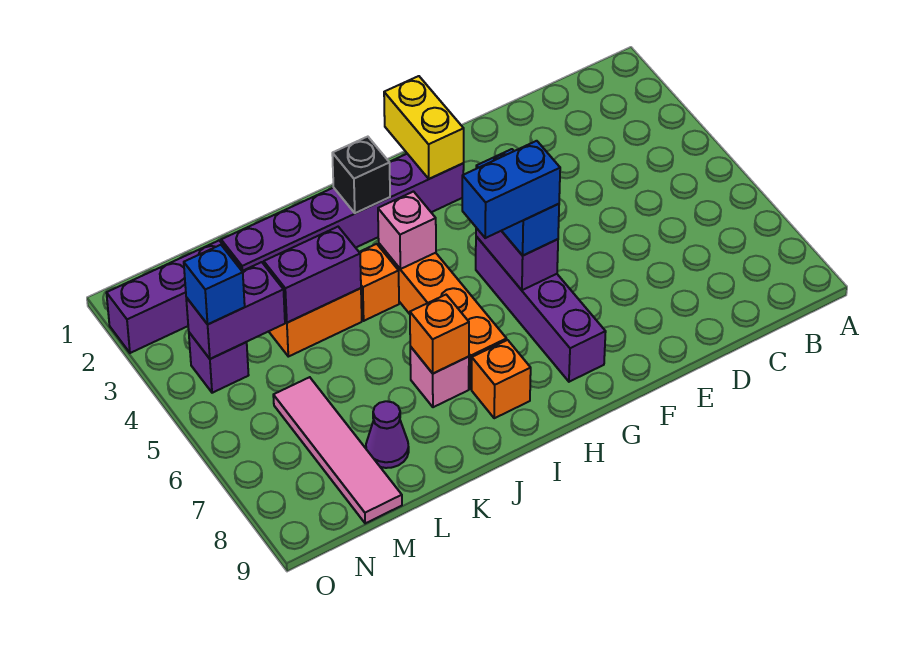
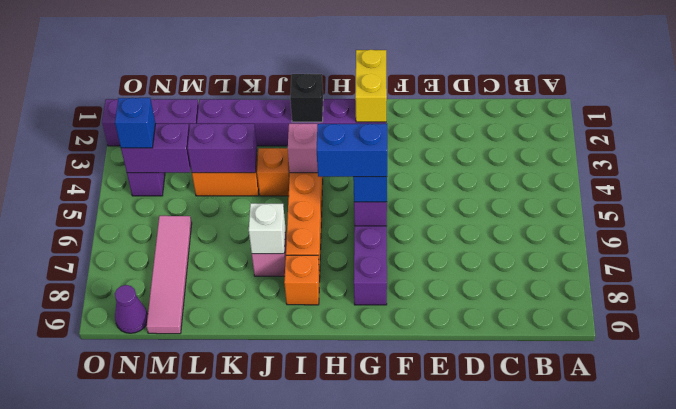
orange 1x1 brick [410,295,469,373] -> white 1x1 brick [249,203,285,254]
purple 1x1 cone [366,401,409,468] -> purple 1x1 cone moved to [115,285,148,333]

